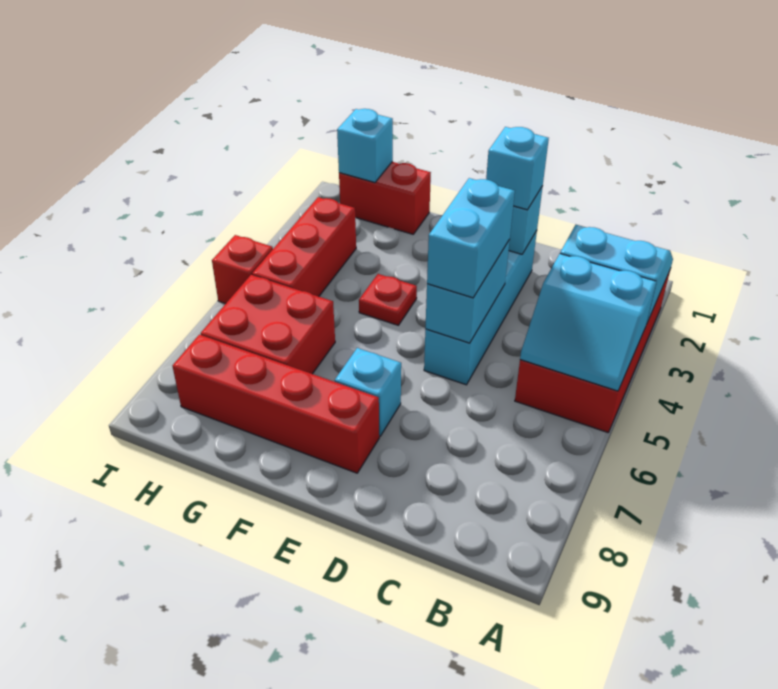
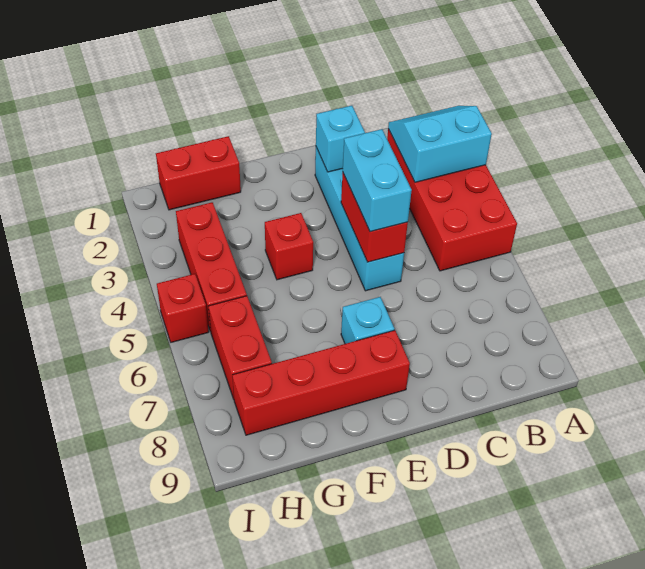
cyan 2x2 slope [520,254,656,391] -> none
cyan 1x1 brick [486,127,549,210] -> none
cyan 1x2 brick [425,240,510,343] -> red 1x2 brick [341,173,408,262]
red 1x1 plate [359,274,417,325] -> red 1x1 brick [265,213,313,280]
red 2x2 brick [201,275,335,374] -> red 1x2 brick [209,296,272,399]
cyan 1x1 brick [337,109,393,183] -> none

